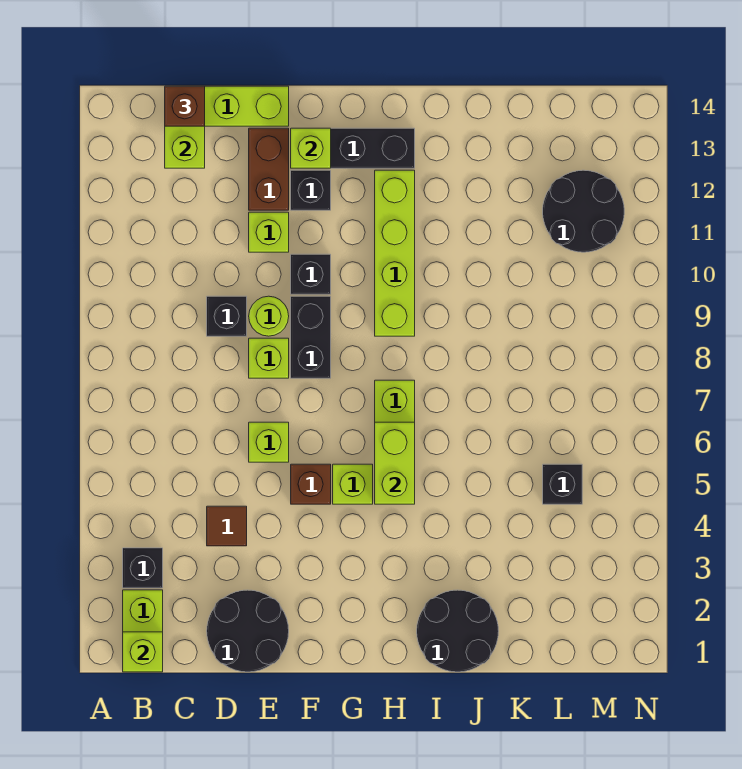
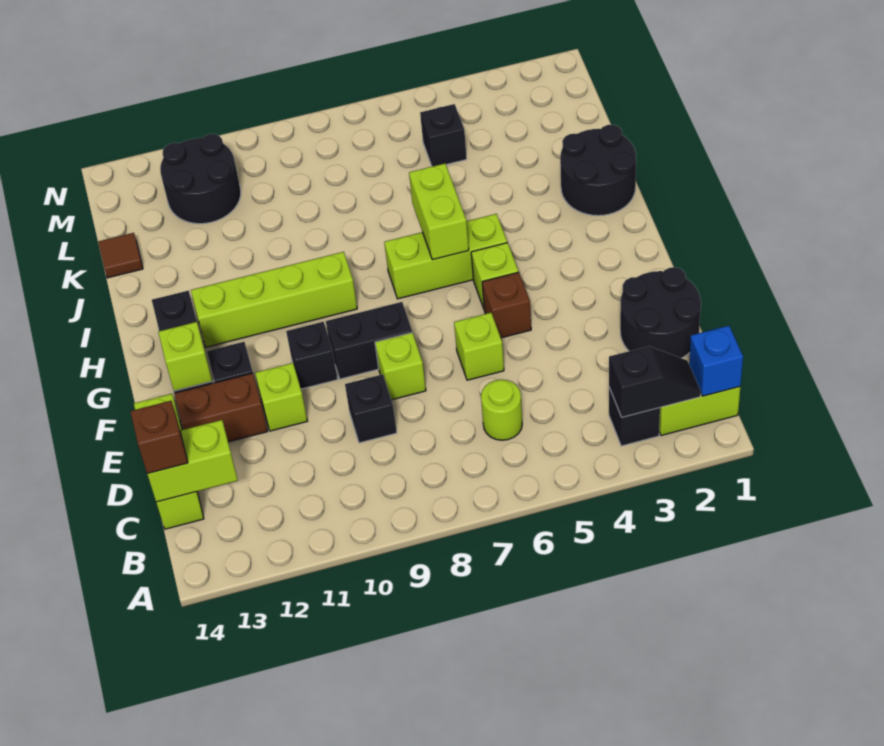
lime 1x1 brick [123,632,163,672] -> blue 1x1 brick [689,326,743,396]
none -> black 1x2 slope [609,346,701,417]
brown 1x1 tile [207,506,247,546] -> brown 1x1 tile moved to [98,233,143,278]
lime 1x1 round brick [249,296,289,336] -> lime 1x1 round brick moved to [481,380,522,440]
lime 1x2 brick [375,422,415,504] -> lime 1x2 brick turned to [409,164,469,260]

